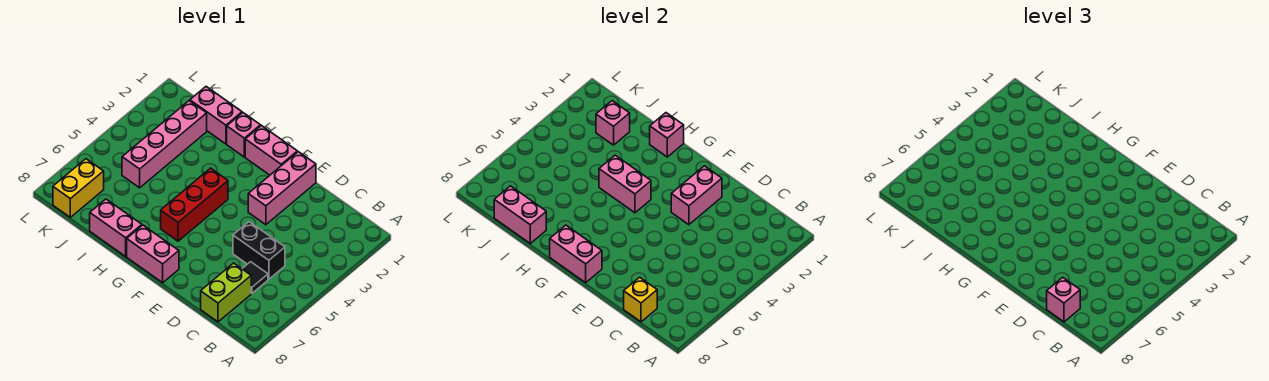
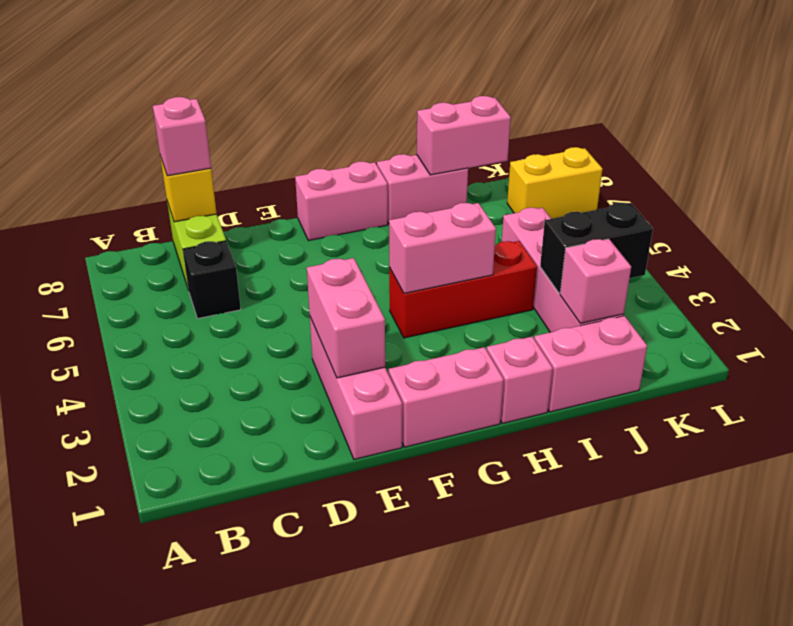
black 1x2 brick [233,222,285,279] -> black 1x2 brick moved to [540,203,653,293]
black 1x1 tile [242,262,268,293] -> black 1x1 brick [183,241,241,319]
pink 1x2 brick [550,225,602,283] -> none
red 1x3 brick [161,168,228,241] -> red 1x3 brick turned to [389,241,537,338]
pink 1x1 brick [650,113,684,157] -> none
yellow 1x2 brick [53,159,104,217] -> yellow 1x2 brick turned to [507,147,602,219]

